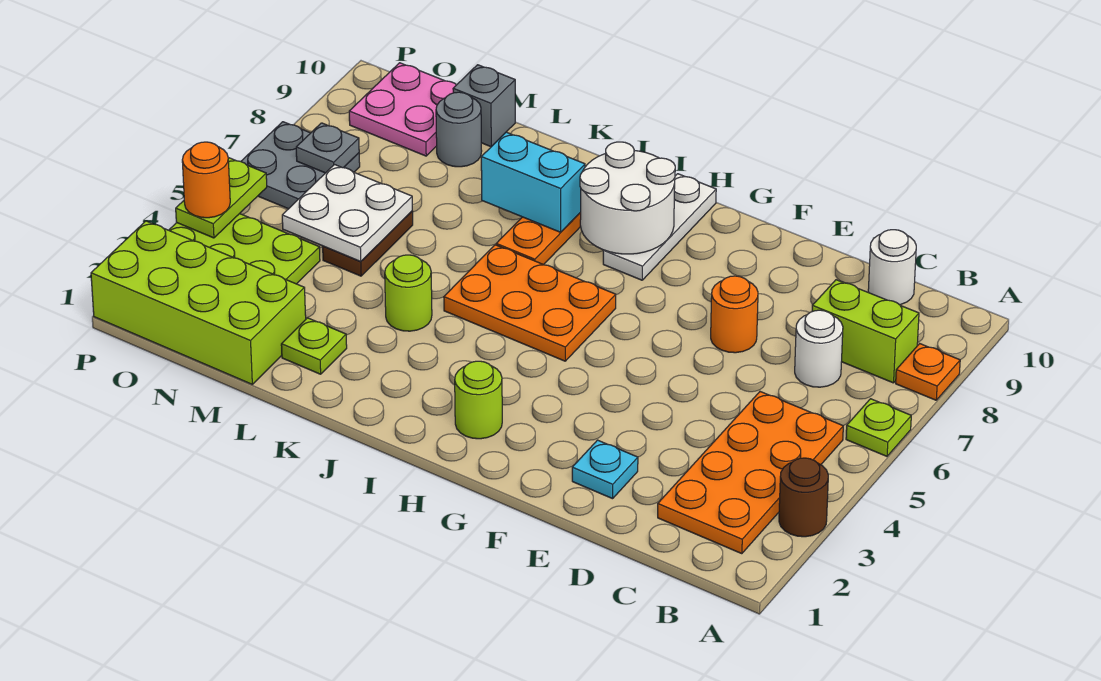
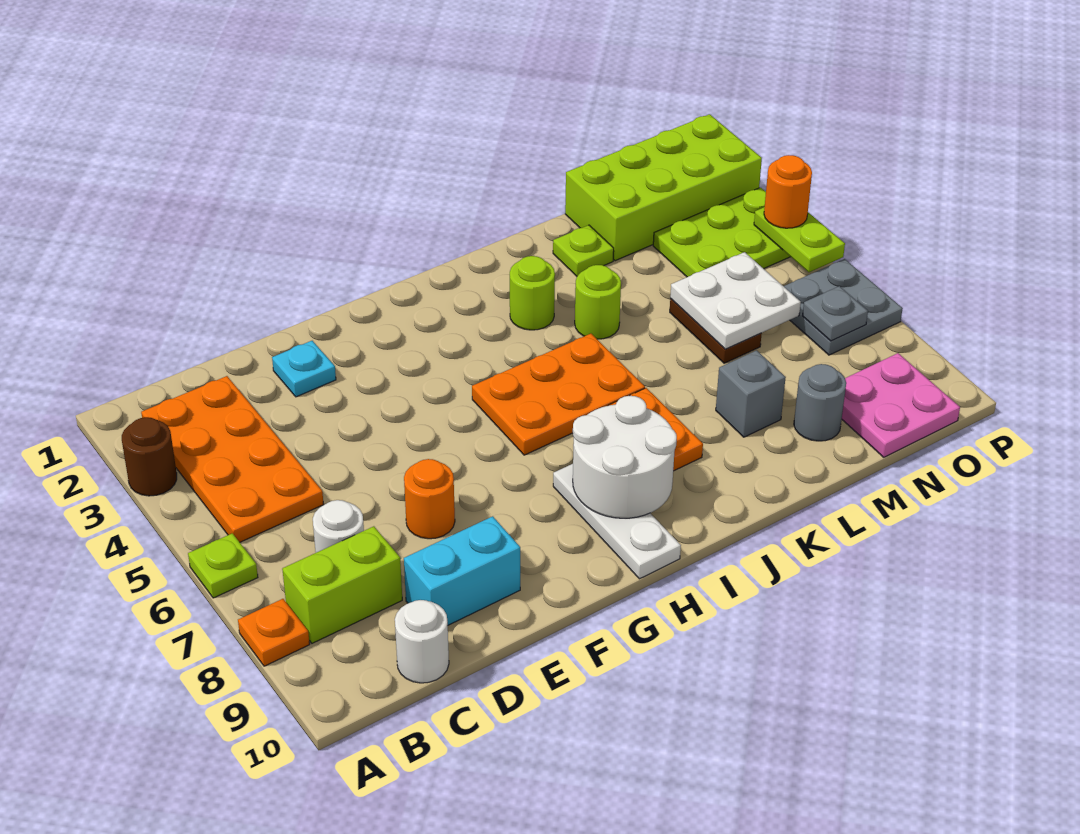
lime 1x1 round brick [455,361,502,439] -> lime 1x1 round brick moved to [510,256,555,330]
cyan 1x2 brick [481,132,585,232] -> cyan 1x2 brick moved to [404,516,520,625]
grey 1x1 brick [453,65,515,147] -> grey 1x1 brick moved to [716,350,786,437]

